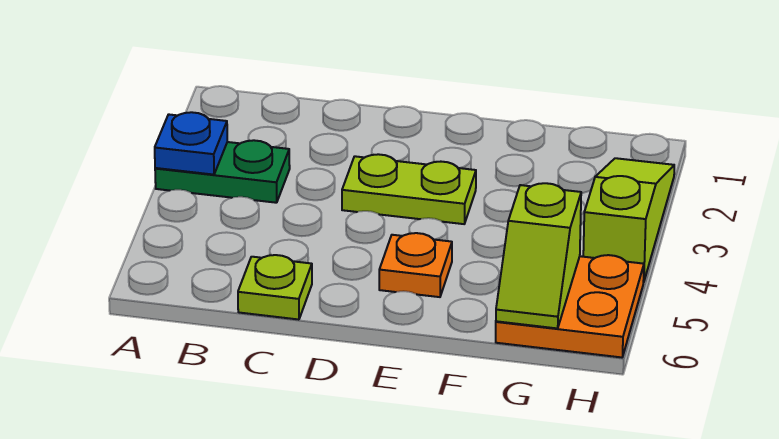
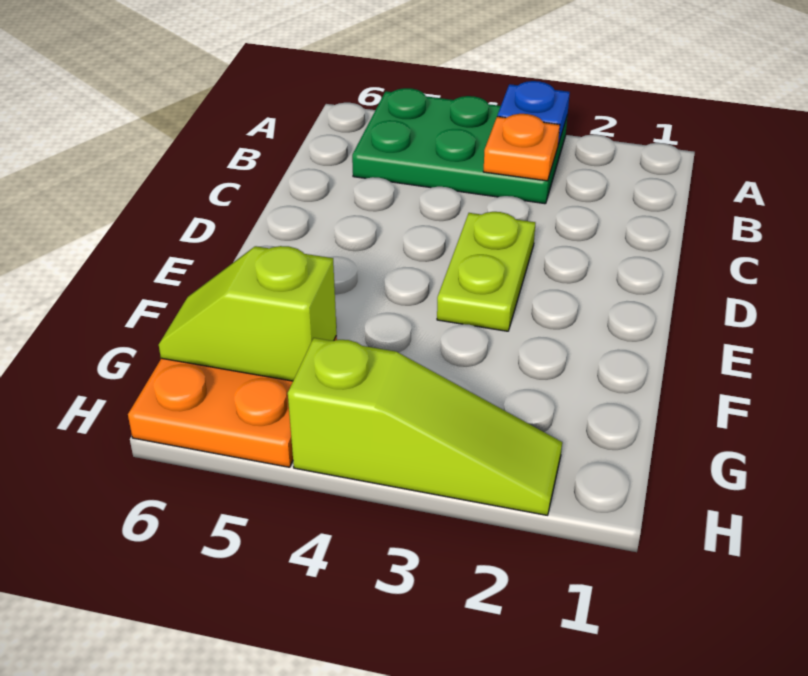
green 1x2 plate [155,140,290,203] -> green 2x3 plate [352,88,567,204]
lime 1x1 plate [238,255,312,320] -> none
orange 1x1 plate [379,233,452,297] -> orange 1x1 plate moved to [483,114,560,181]

